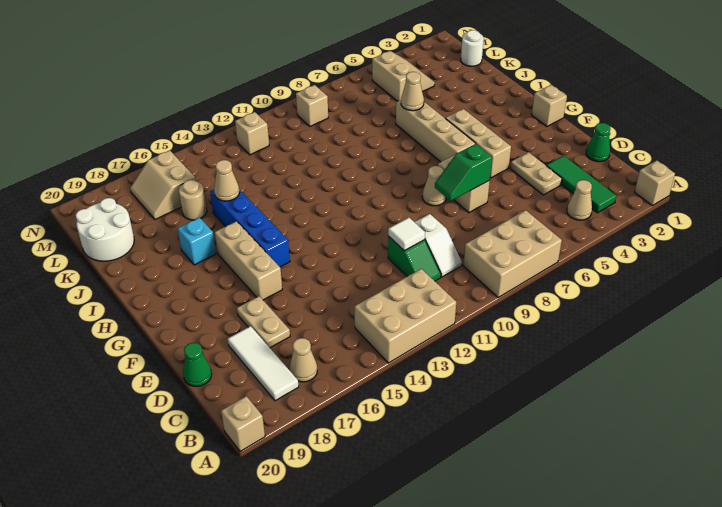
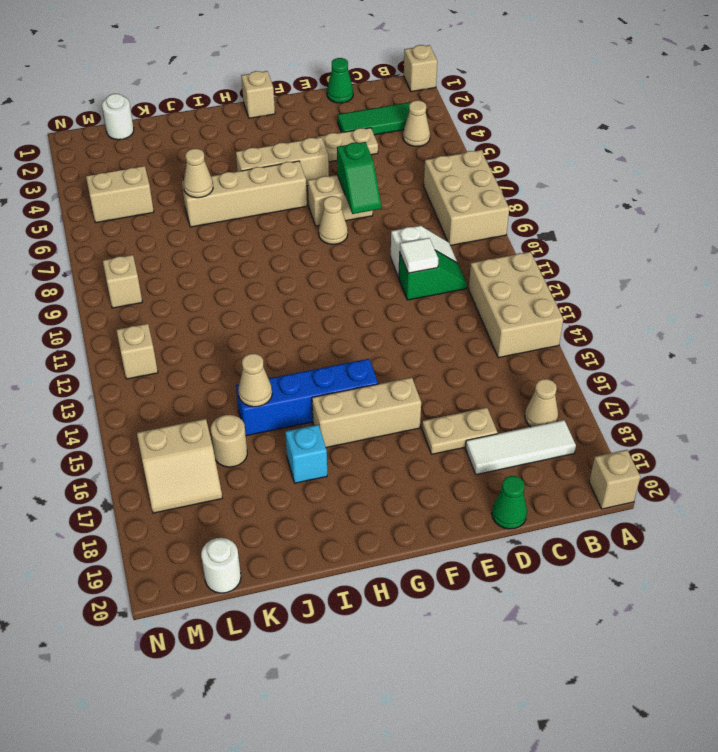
white 2x2 round brick [76,198,134,261] -> white 1x1 round brick [201,538,241,593]

